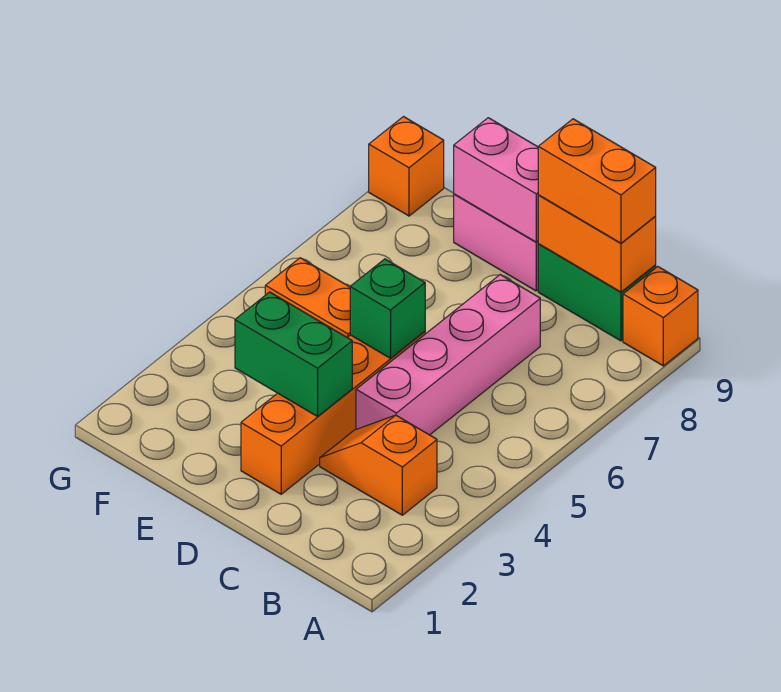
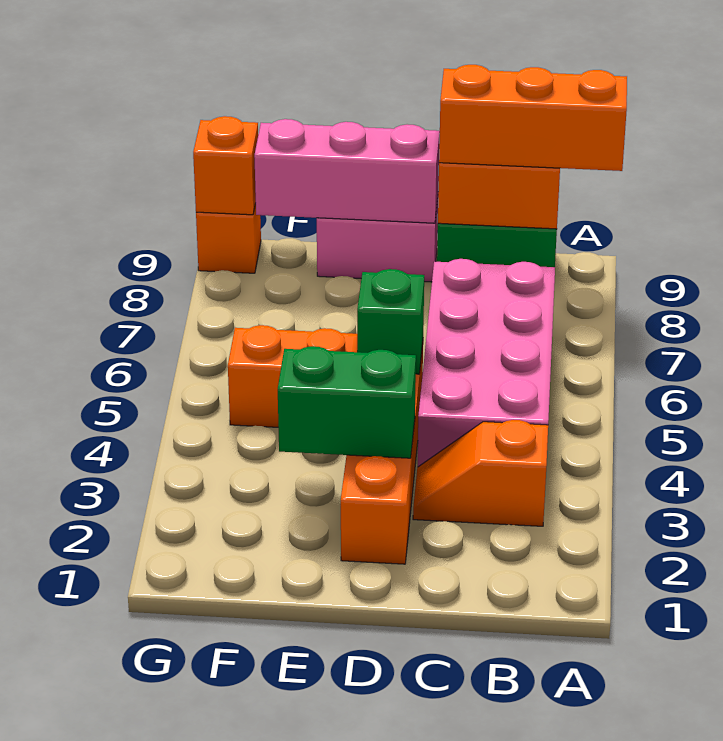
orange 1x1 brick [623,267,698,366] -> orange 1x1 brick moved to [193,116,258,215]
orange 1x2 brick [538,119,656,243] -> orange 1x3 brick [439,65,627,171]
pink 1x4 brick [356,275,540,435] -> pink 2x4 brick [418,259,555,467]
pink 1x2 brick [454,118,538,242] -> pink 1x3 brick [254,119,440,223]

